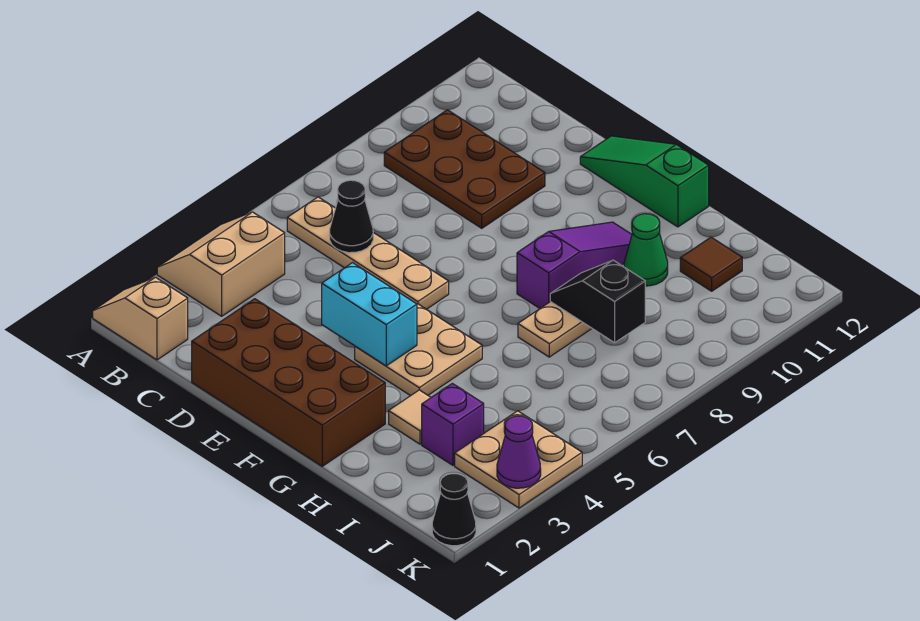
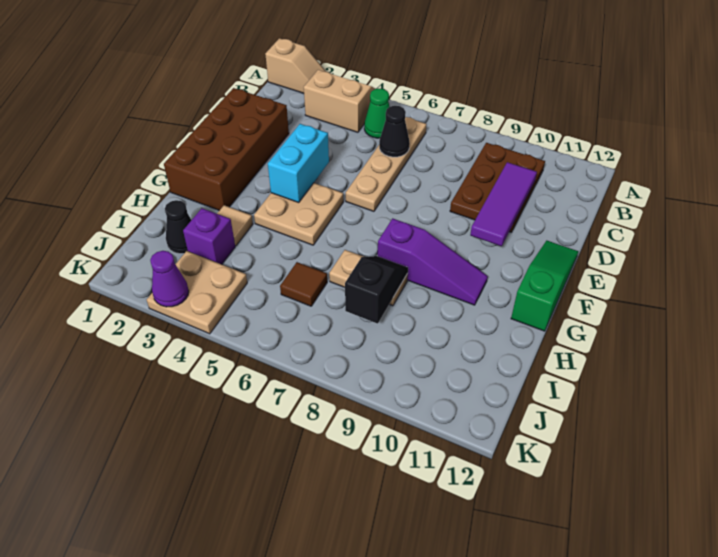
tan 1x2 slope [93,277,188,360] -> tan 1x2 slope turned to [265,38,326,93]
none -> purple 1x3 tile [470,162,537,246]
green 1x1 cone [624,214,668,286] -> green 1x1 cone moved to [364,89,390,138]
brown 1x1 tile [680,237,742,291] -> brown 1x1 tile moved to [280,262,327,306]
black 1x1 cone [432,474,476,546] -> black 1x1 cone moved to [165,200,191,254]

